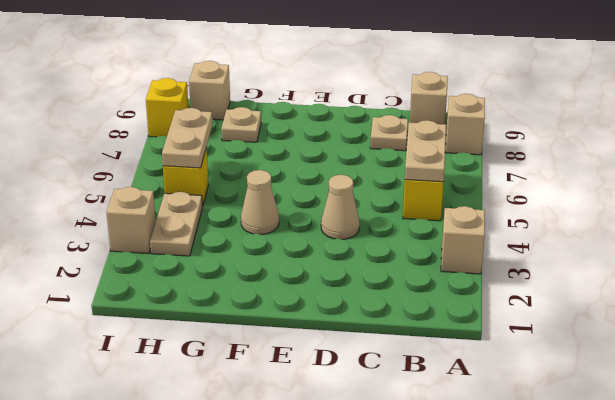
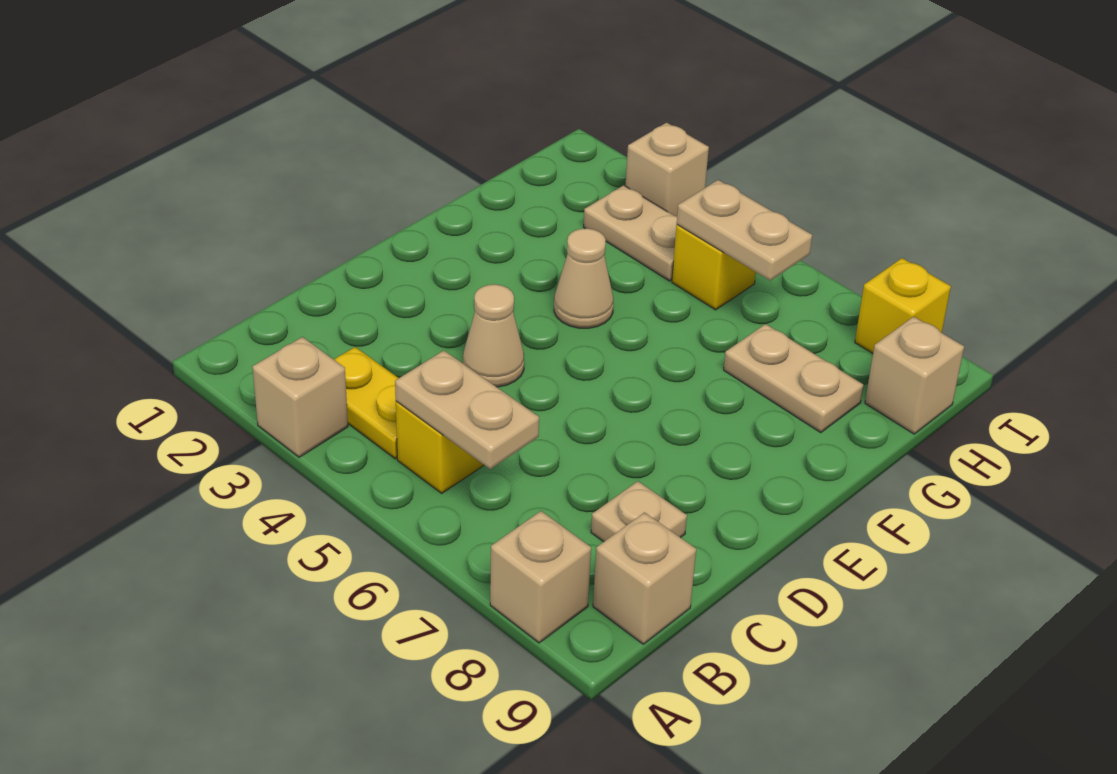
none -> yellow 1x2 plate [334,347,398,459]
tan 1x1 plate [221,107,261,142] -> tan 1x2 plate [724,324,863,433]

